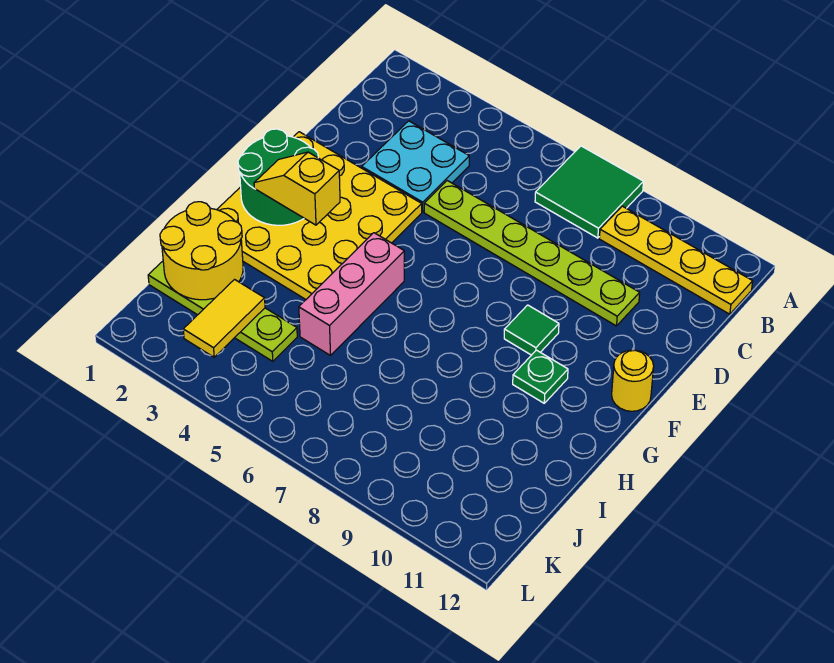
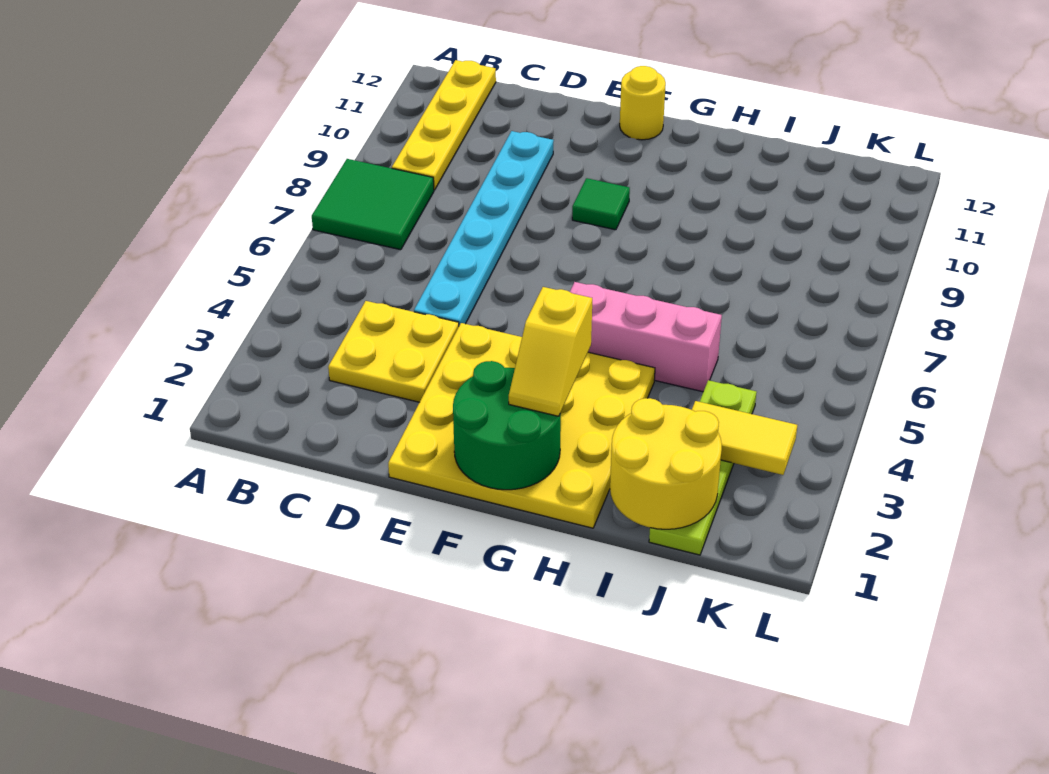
cyan 2x2 plate [362,121,469,212] -> yellow 2x2 plate [328,301,459,402]
lime 1x6 plate [424,181,640,326] -> cyan 1x6 plate [414,131,554,325]
green 1x1 plate [513,350,568,403] -> none

